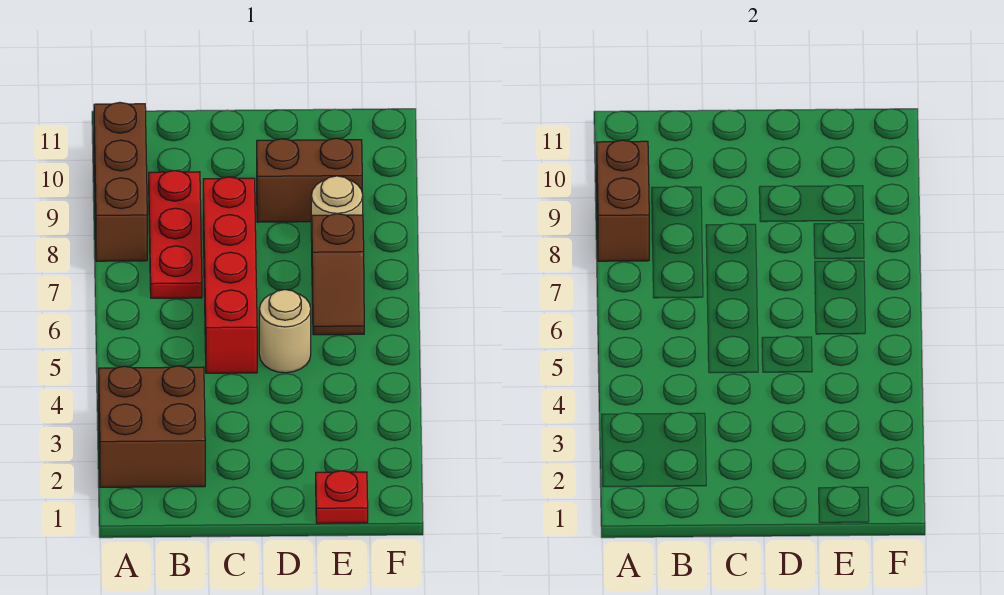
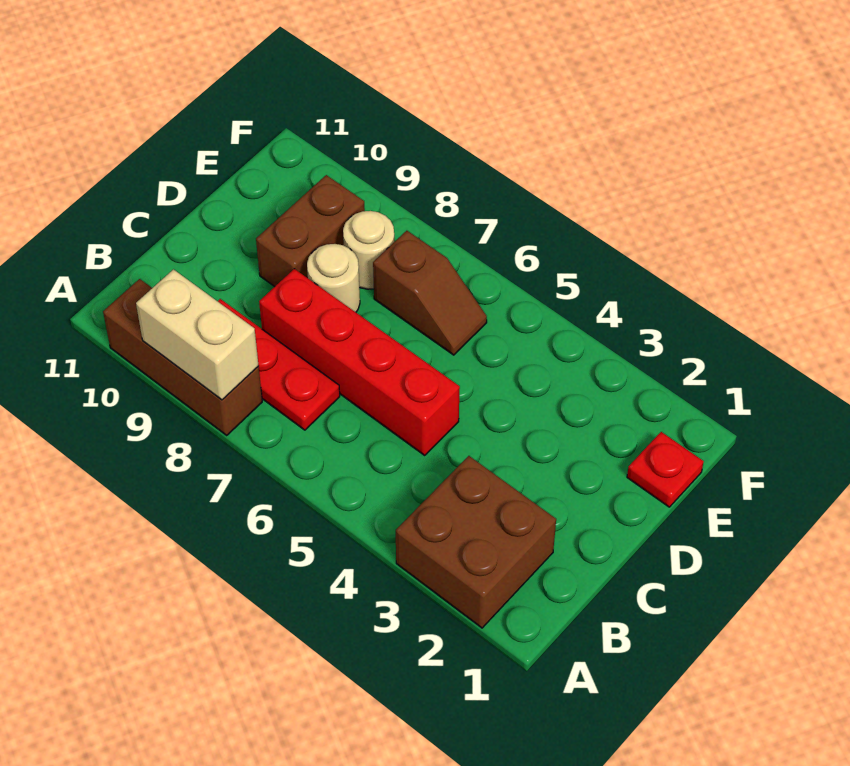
brown 1x2 brick [597,140,649,261] -> tan 1x2 brick [136,269,259,400]
tan 1x1 round brick [259,290,311,373] -> tan 1x1 round brick moved to [307,244,360,312]

